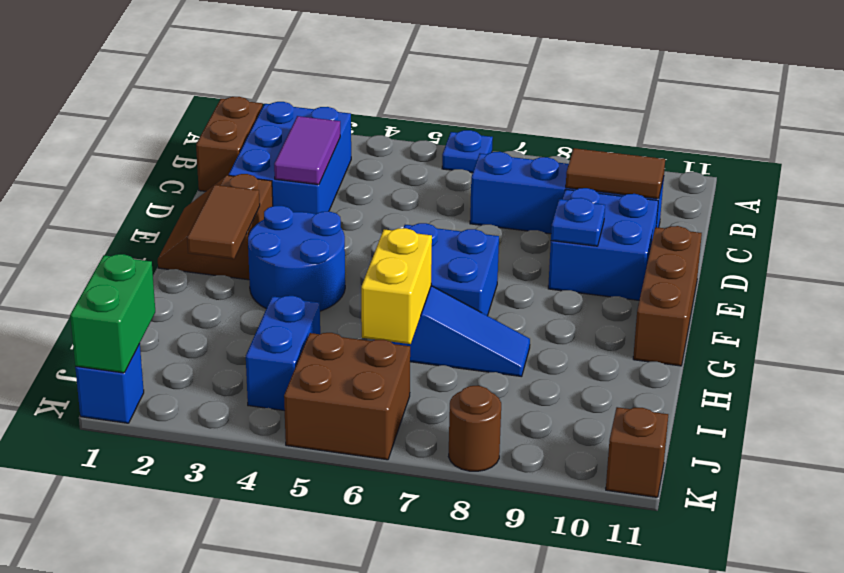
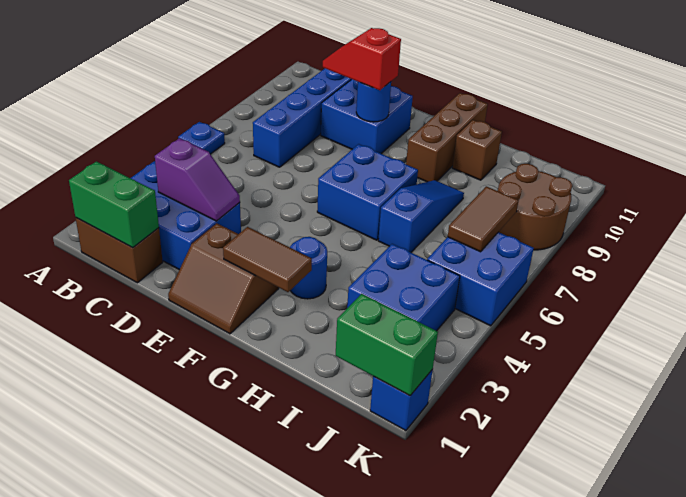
none -> green 1x2 brick [69,162,159,248]
purple 1x2 tile [274,116,340,185] -> purple 1x2 slope [155,138,240,221]
brown 1x2 tile [566,148,665,199] -> brown 1x2 tile moved to [448,186,519,252]
none -> red 1x2 slope [323,28,401,90]
blue 1x1 plate [551,198,605,246] -> blue 1x1 round brick [356,82,391,122]
brown 1x3 brick [633,226,702,366] -> brown 1x3 brick turned to [406,93,488,182]
blue 2x2 round brick [248,206,345,311] -> blue 1x1 round brick [290,237,327,299]
yellow 1x2 brick [361,228,432,344] -> none
blue 1x2 brick [246,296,320,411] -> blue 2x2 brick [347,244,460,331]
brown 2x2 brick [284,333,410,460] -> blue 2x2 brick [427,232,534,326]
brown 1x1 round brick [449,386,501,471] -> brown 2x2 round brick [498,164,572,250]
brown 1x1 brick [606,407,668,497] -> brown 1x1 brick moved to [452,120,502,180]

